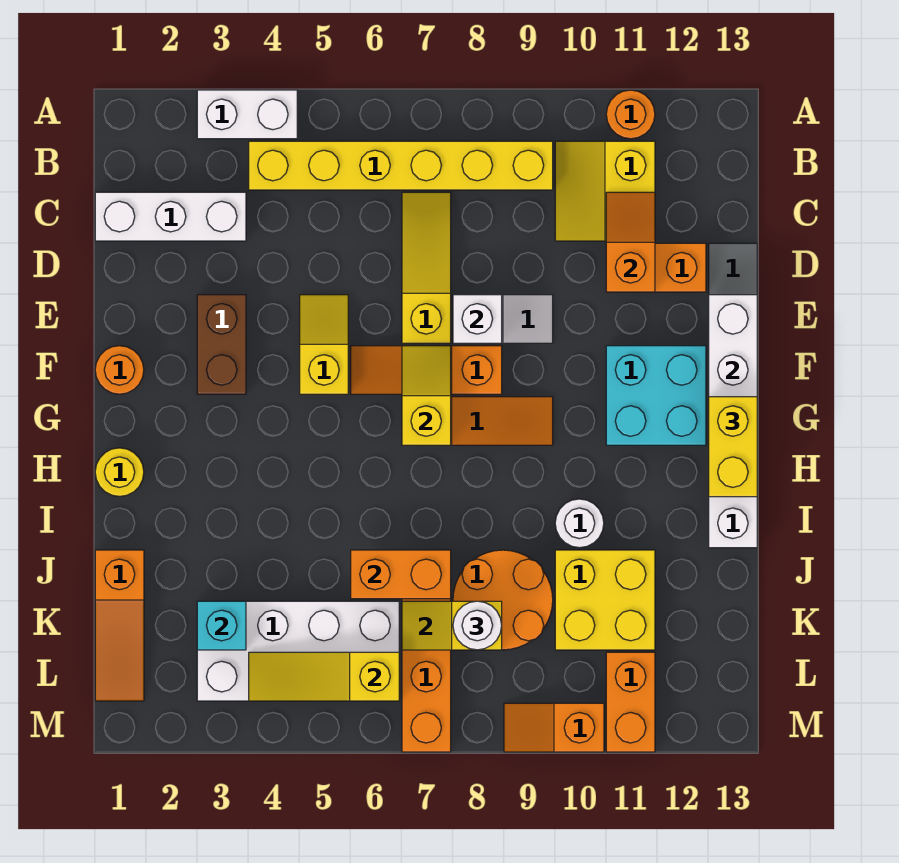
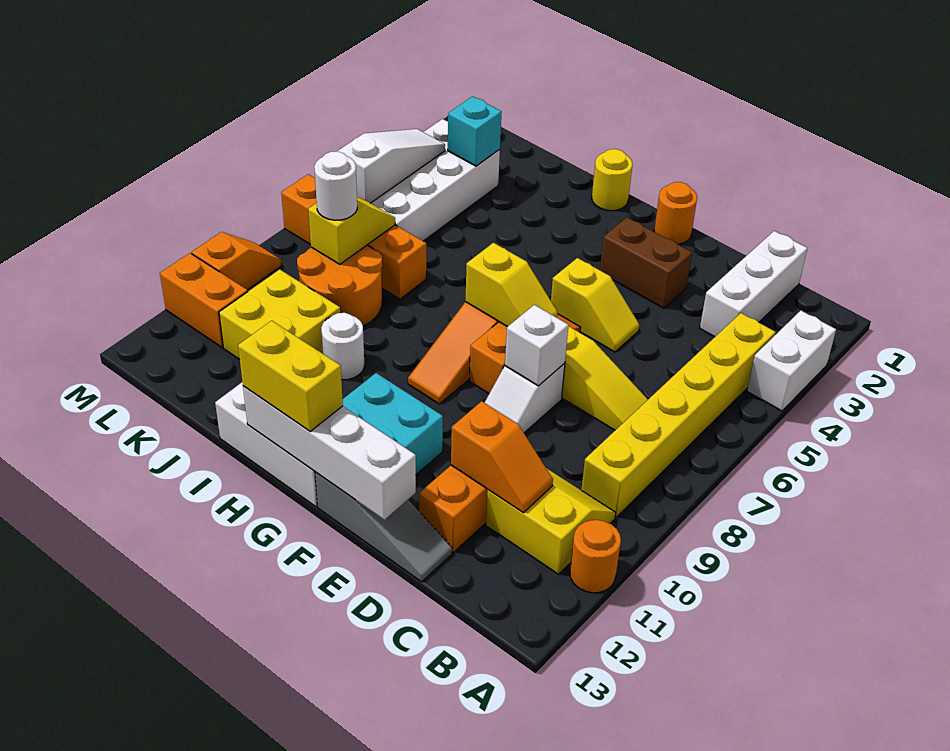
orange 1x3 slope [95,550,144,701] -> none
orange 1x2 brick [351,550,451,599] -> none
yellow 1x3 slope [249,652,399,701] -> white 1x3 slope [337,129,445,203]

